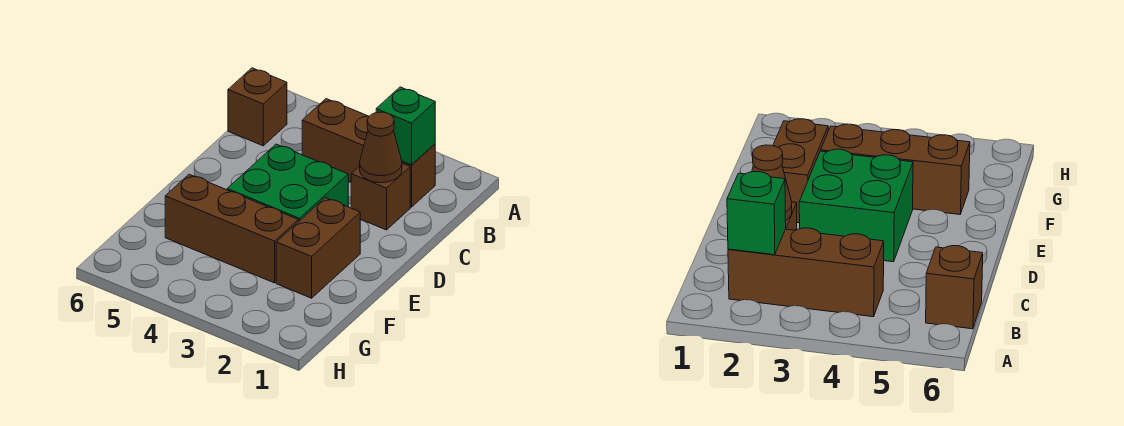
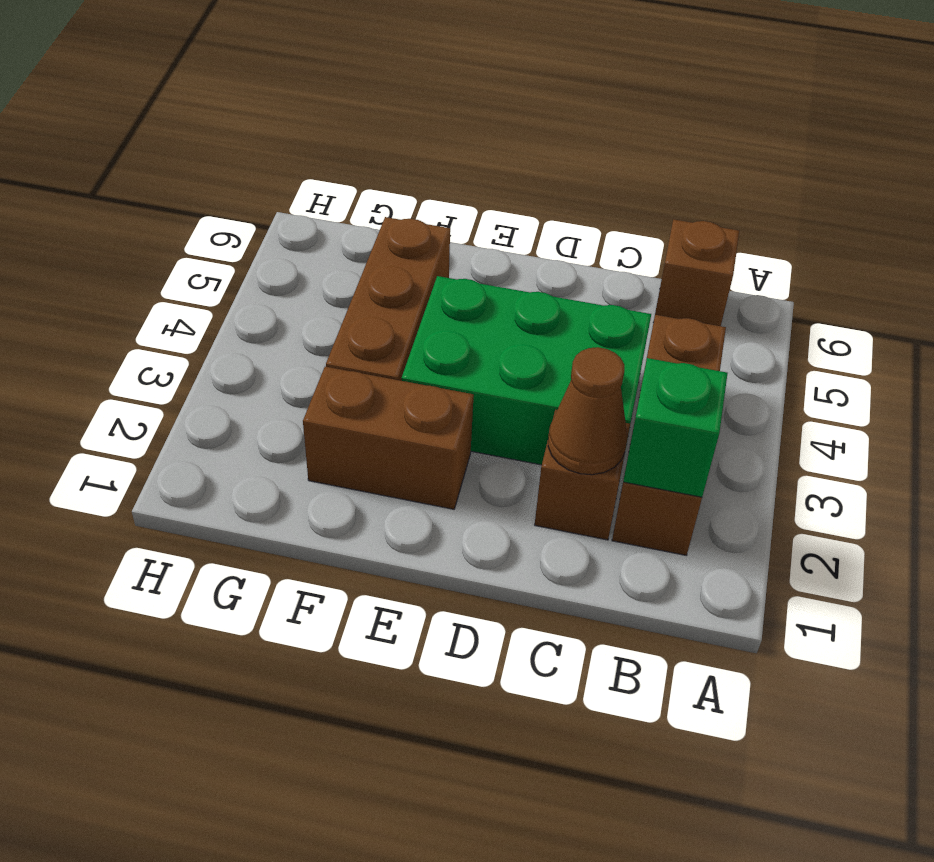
green 2x2 brick [227,144,348,222] -> green 2x3 brick [401,276,651,465]

